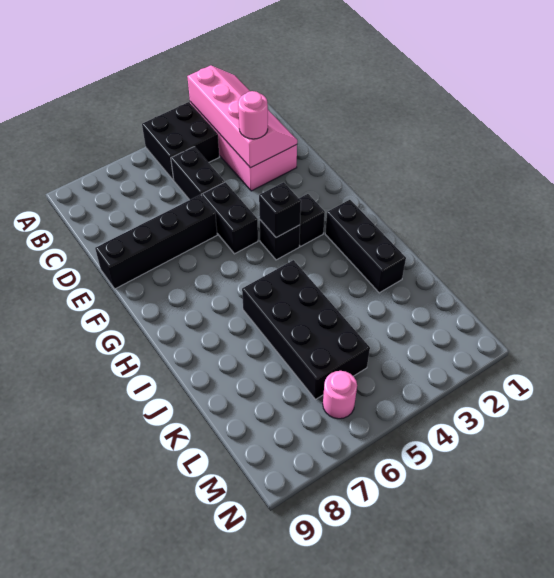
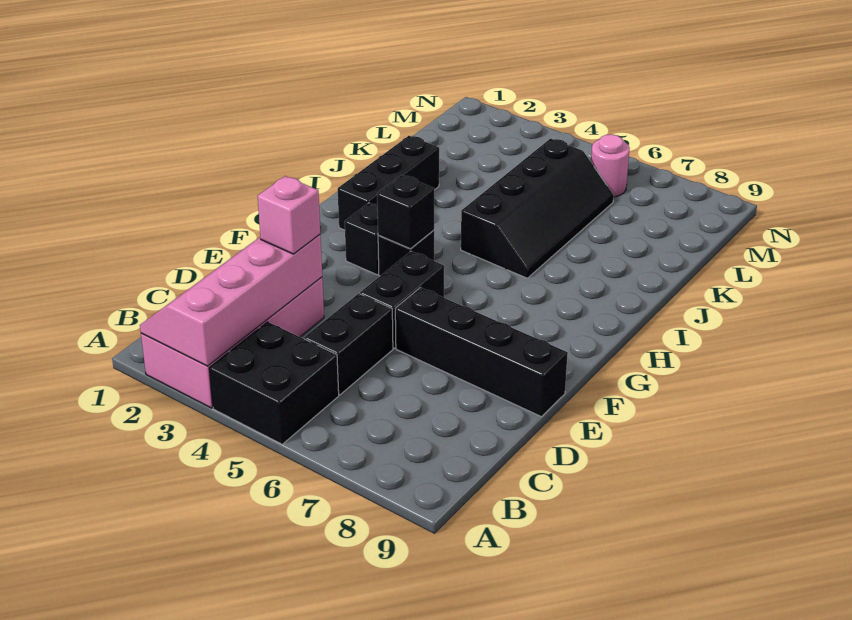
pink 1x1 round brick [238,91,268,139] -> pink 1x1 brick [258,176,320,254]
black 2x4 brick [242,260,370,400] -> black 2x4 slope [461,139,614,278]

